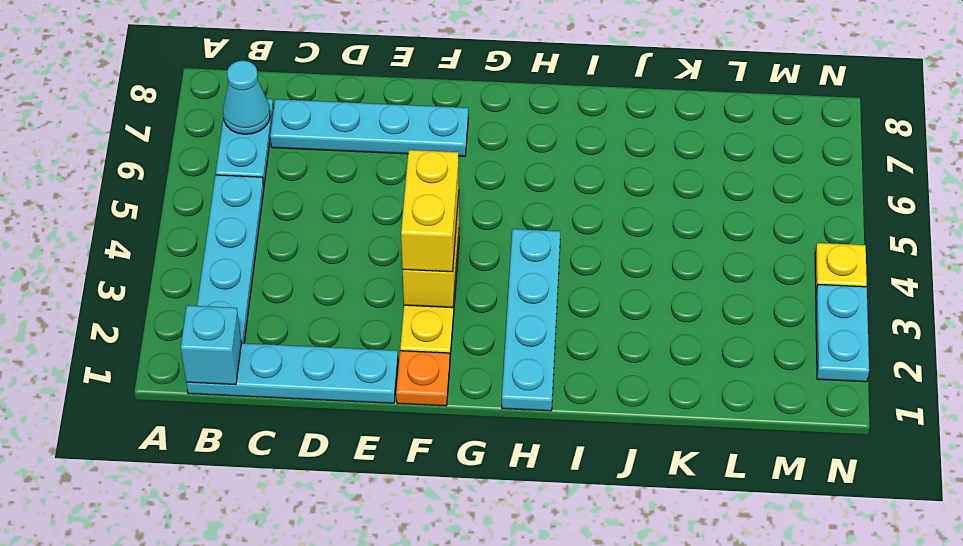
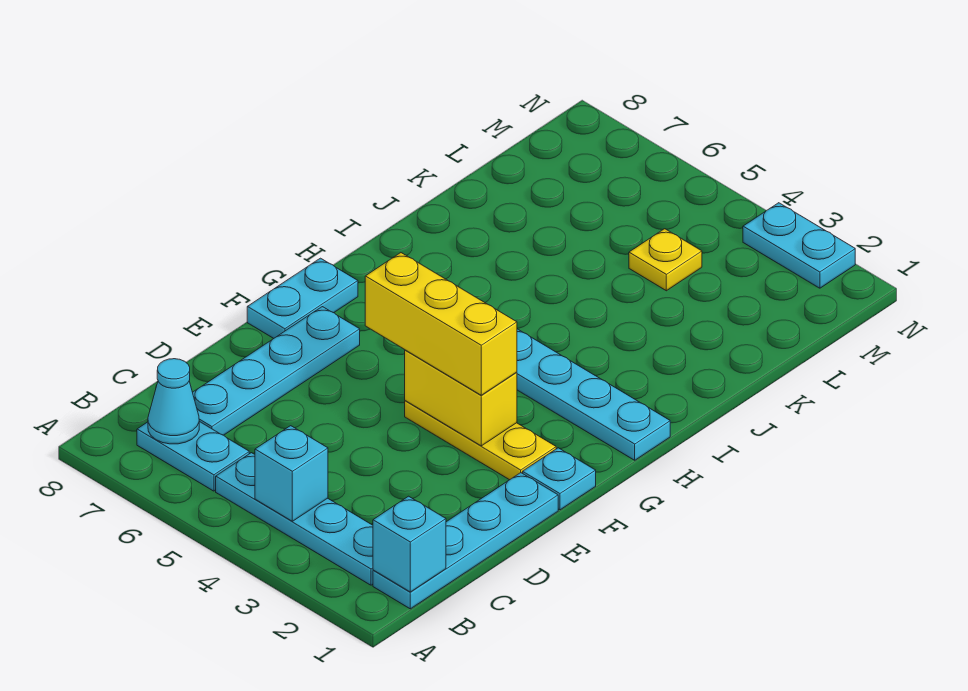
none -> cyan 1x1 brick [255,426,328,521]
orange 1x1 plate [396,351,450,406] -> cyan 1x1 plate [523,448,596,510]
yellow 1x2 brick [401,150,459,272] -> yellow 1x3 brick [365,253,517,395]
none -> cyan 1x2 plate [247,258,358,339]
yellow 1x1 plate [815,243,867,292] -> yellow 1x1 plate moved to [629,229,702,291]

